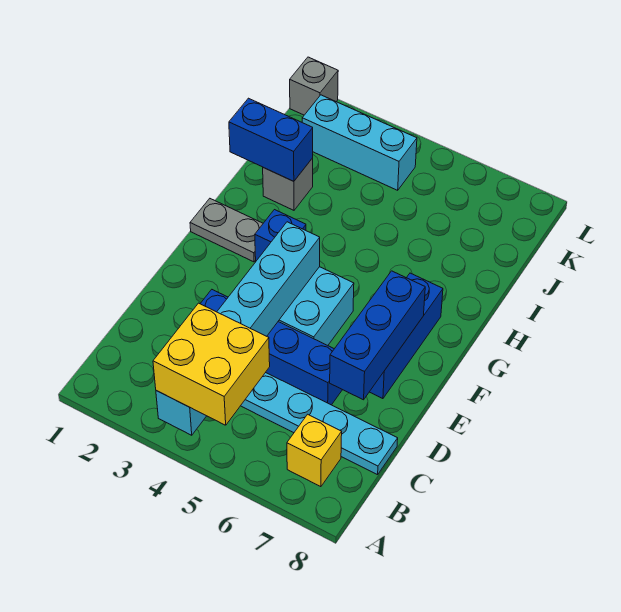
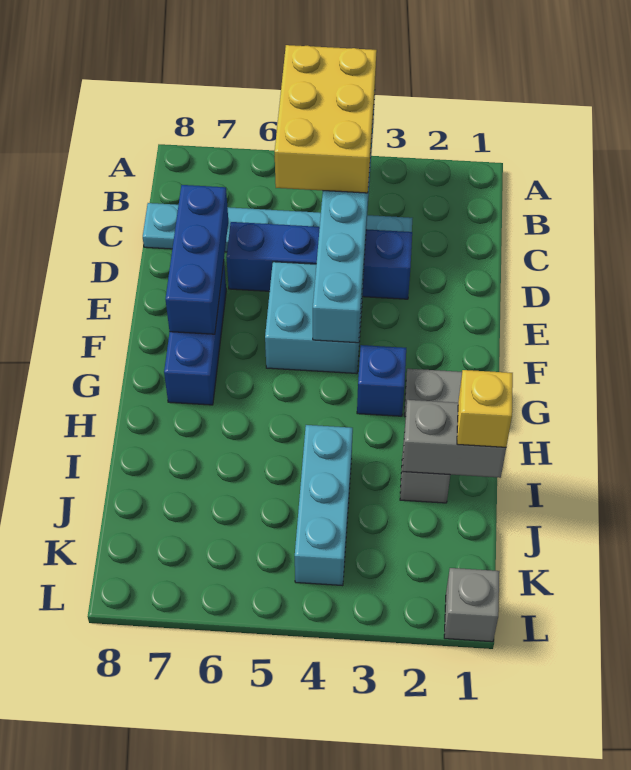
yellow 2x2 brick [153,303,270,425] -> yellow 2x3 brick [275,45,377,193]
yellow 1x1 brick [287,414,342,487] -> yellow 1x1 brick moved to [457,370,513,447]
blue 1x2 brick [229,98,313,181] -> grey 1x2 brick [403,400,506,478]
cyan 1x3 brick [302,95,417,190] -> cyan 1x3 brick turned to [295,425,353,586]

